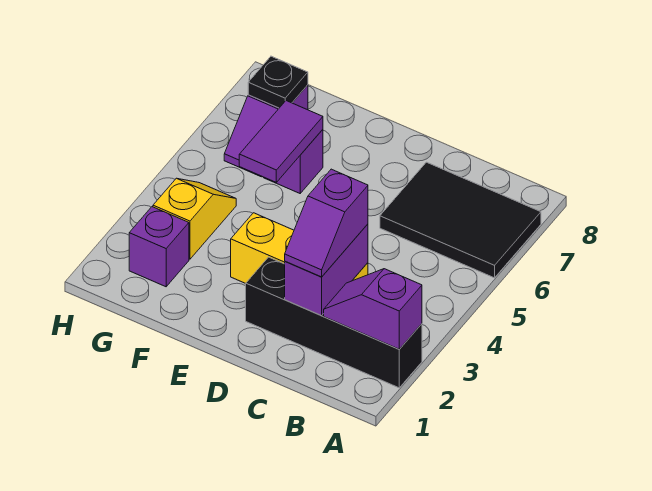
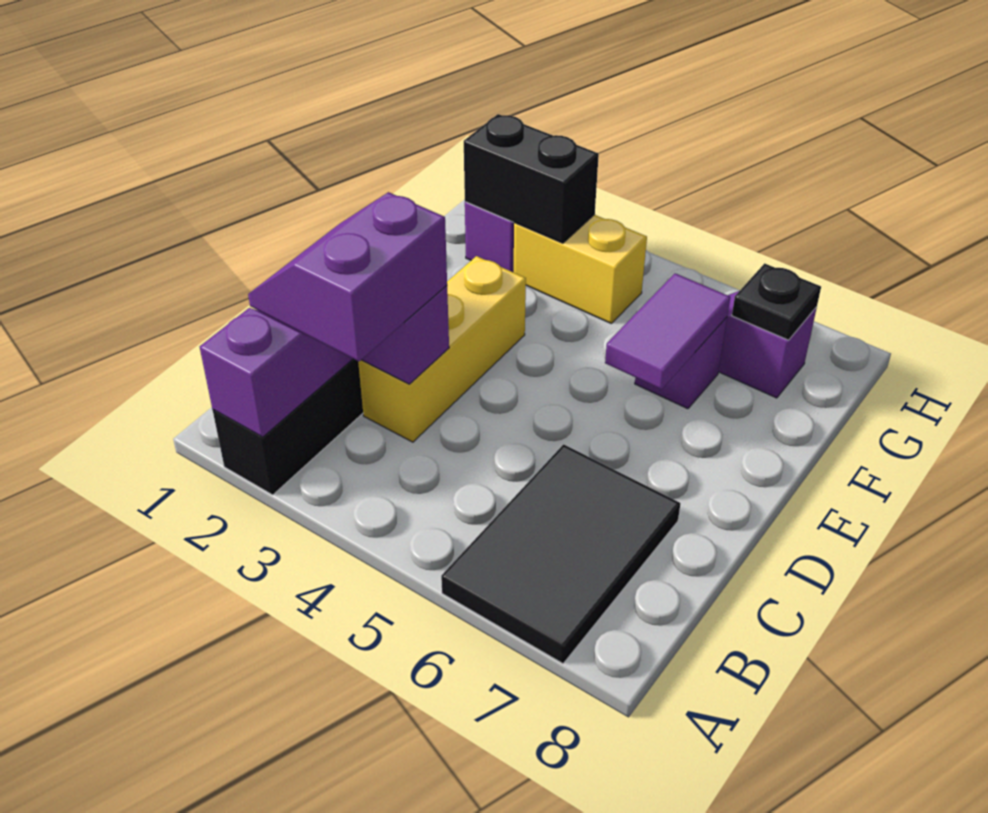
purple 1x2 slope [285,169,368,277] -> purple 2x2 slope [248,192,447,362]
purple 1x2 tile [239,101,323,182] -> purple 1x2 tile turned to [605,273,730,389]
none -> black 1x2 brick [464,114,599,243]
yellow 1x2 slope [153,178,236,259] -> yellow 1x2 brick [514,215,647,324]

